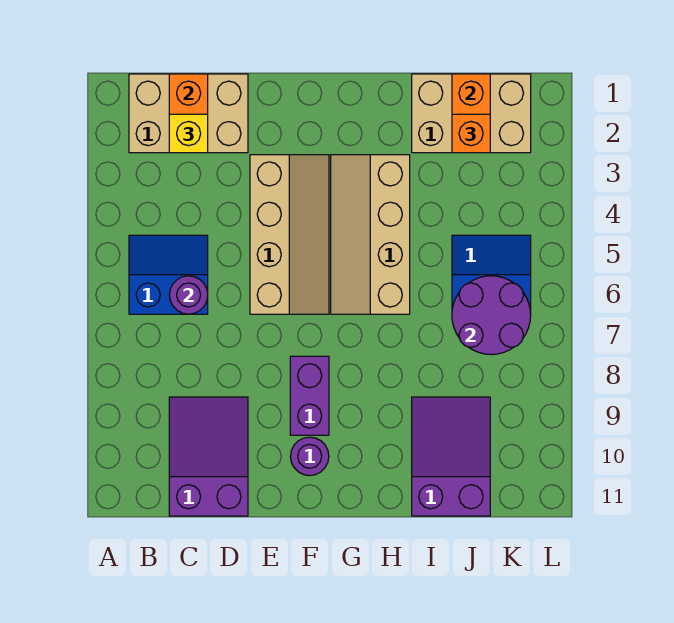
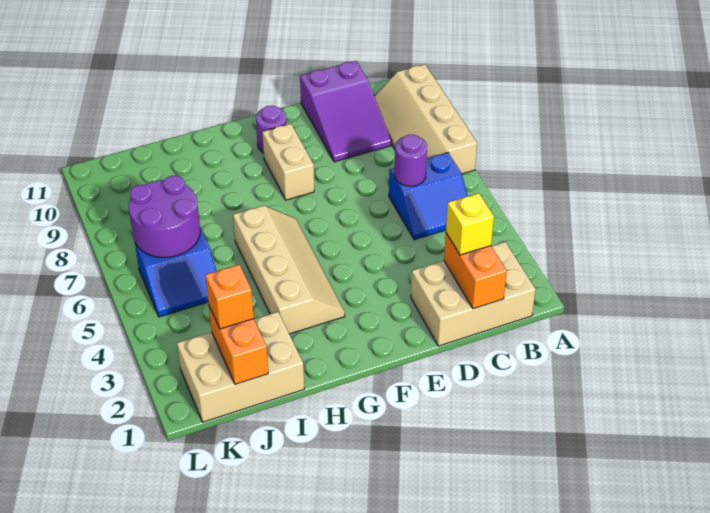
tan 2x4 slope [250,155,329,314] -> tan 2x4 slope moved to [374,64,477,174]
purple 1x2 brick [290,356,329,435] -> tan 1x2 brick [262,124,314,200]
purple 2x3 slope [412,397,490,516] -> none

